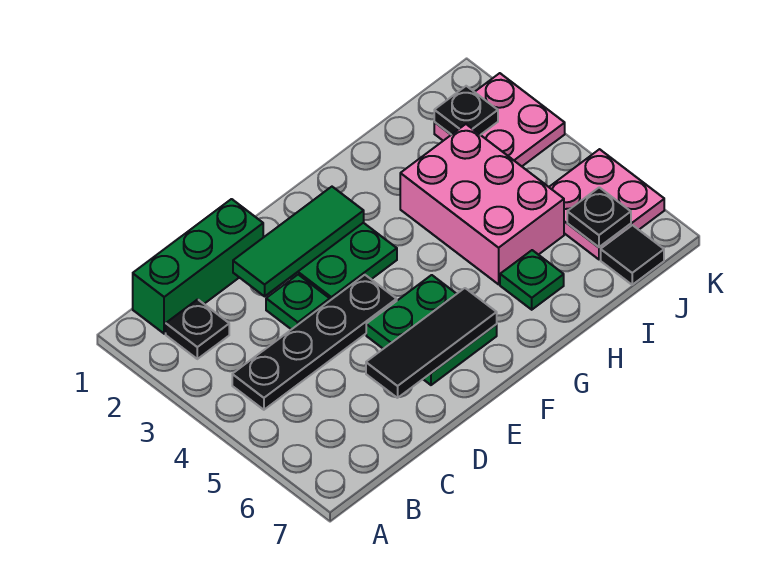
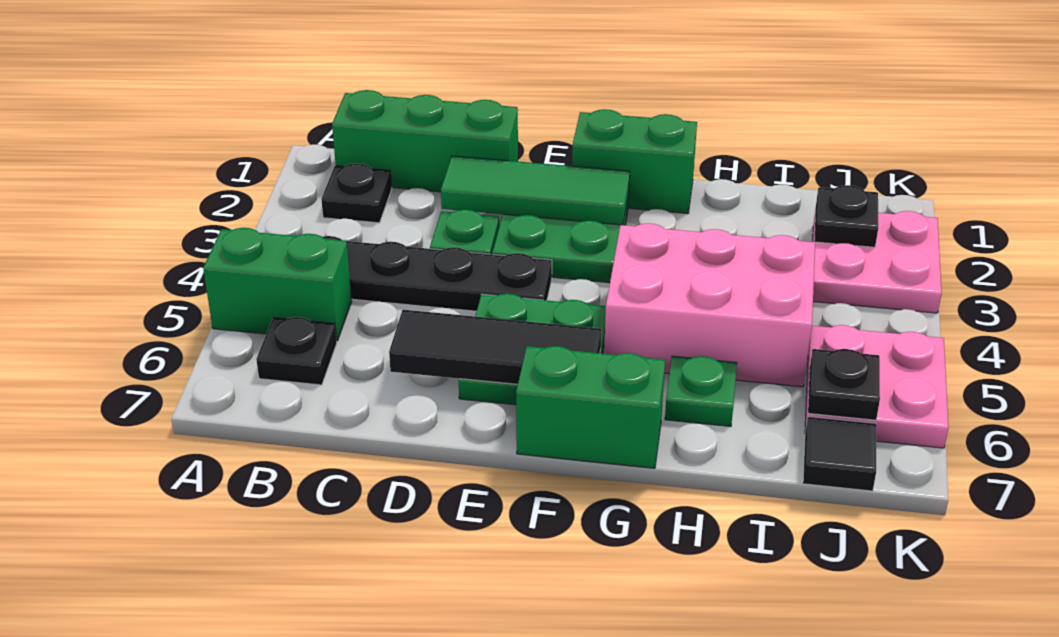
none -> green 1x2 brick [203,228,352,341]
none -> black 1x1 plate [256,317,337,385]
none -> green 1x2 brick [572,109,697,214]
none -> green 1x2 brick [516,346,665,468]
pink 2x3 brick [400,124,564,284] -> pink 2x3 brick turned to [604,223,815,387]

